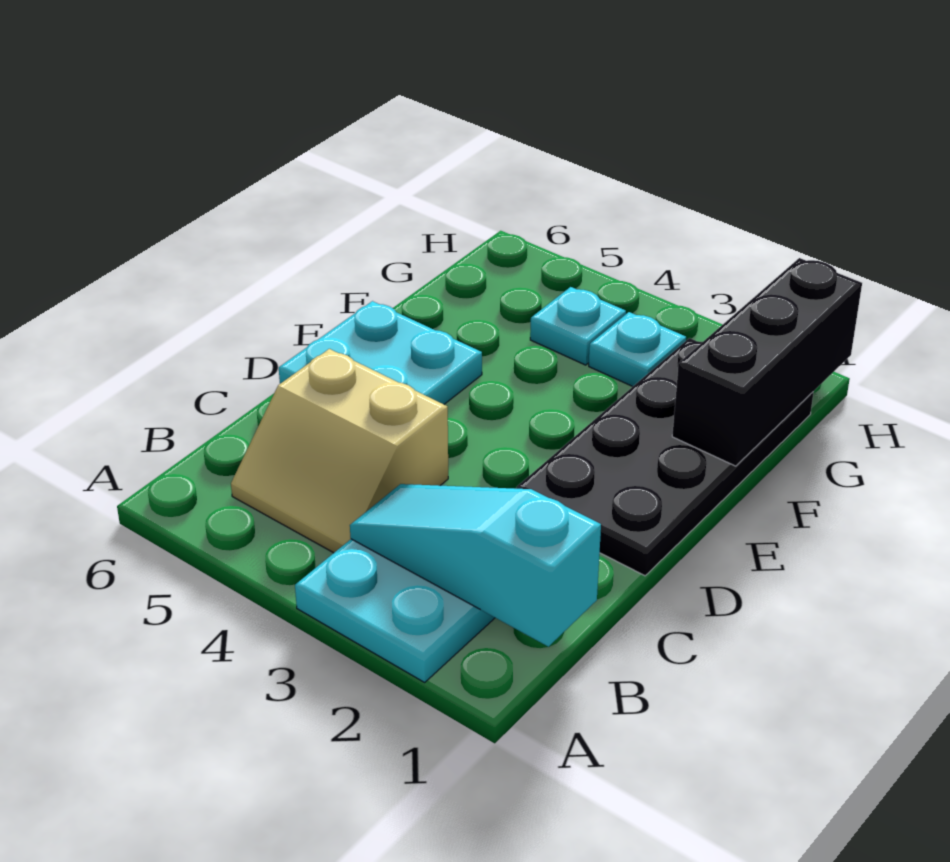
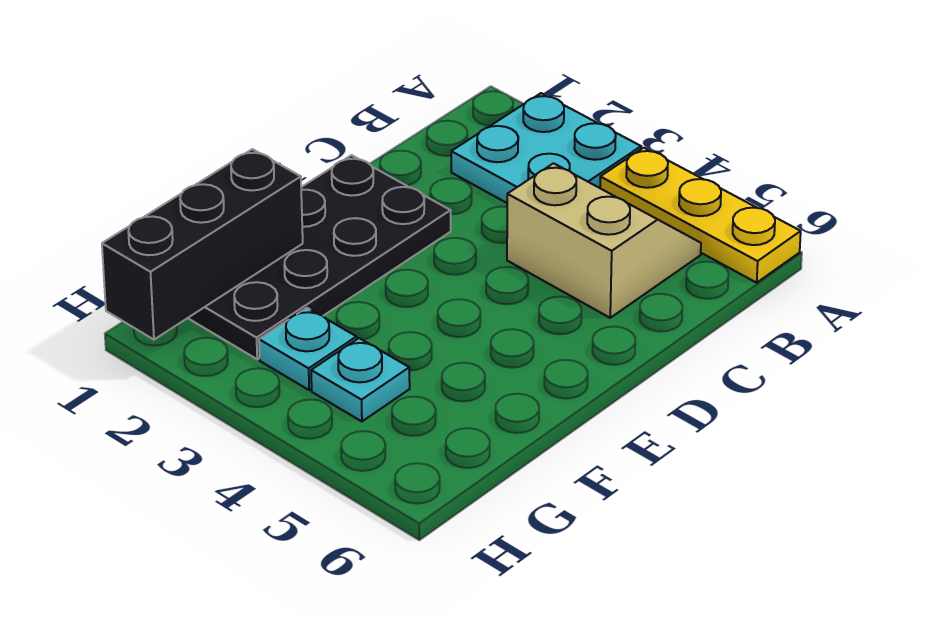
none -> yellow 1x3 plate [600,148,801,283]
cyan 1x3 slope [350,484,601,647] -> none
cyan 2x2 plate [279,301,482,404] -> none

